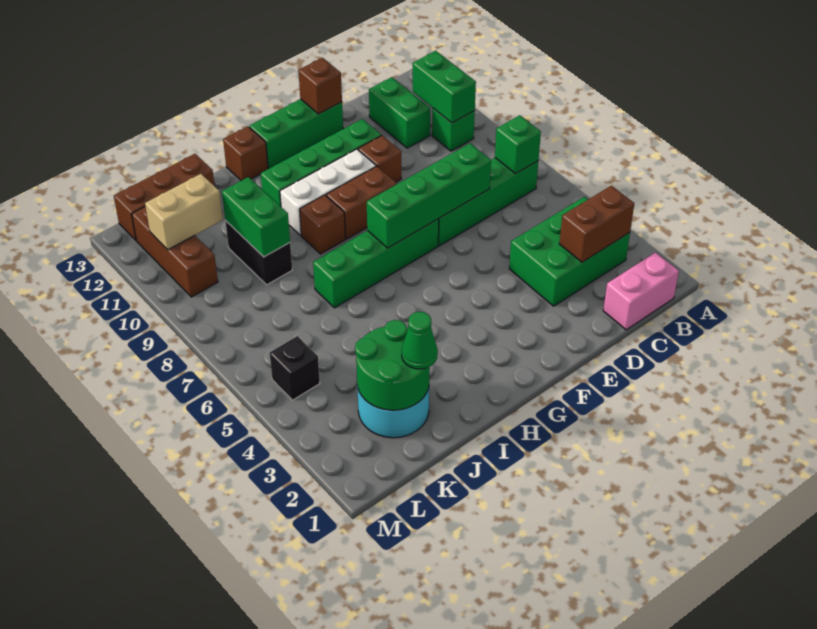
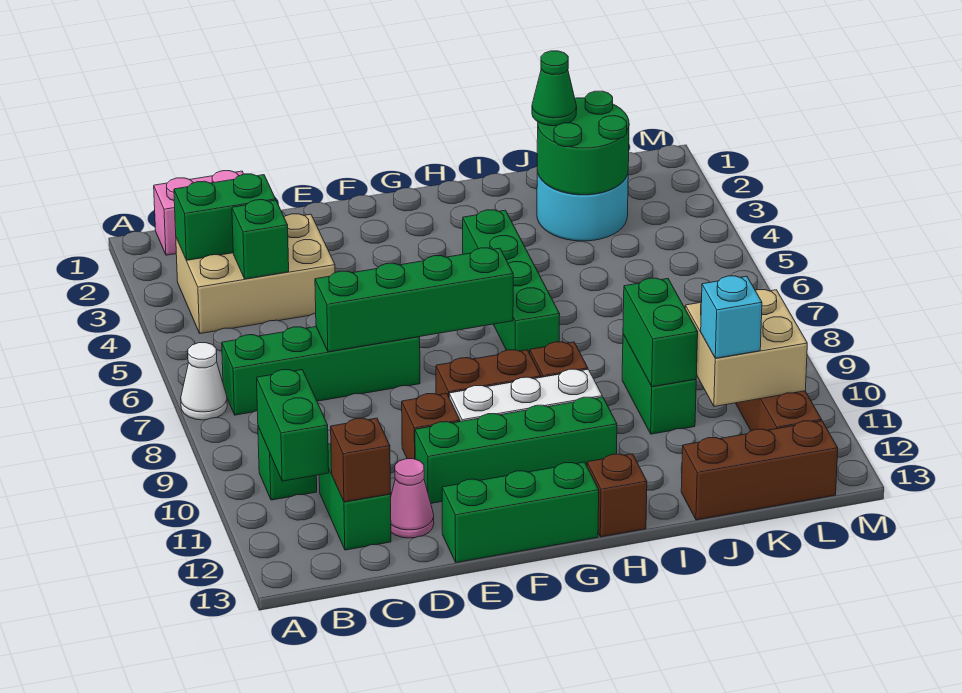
none -> white 1x1 cone [181,343,227,420]
green 2x3 brick [509,197,630,306] -> tan 2x3 brick [176,214,335,334]
brown 1x2 brick [560,186,634,262] -> green 1x2 brick [174,174,276,260]
green 1x1 brick [495,115,541,174] -> green 1x1 brick moved to [232,200,289,279]
none -> pink 1x1 cone [391,459,434,538]
brown 1x1 brick [298,58,342,114] -> brown 1x1 brick moved to [331,418,391,502]
green 1x4 brick [313,219,439,308] -> green 1x4 brick turned to [463,210,560,353]
black 1x2 brick [225,221,292,285] -> green 1x2 brick [622,334,696,434]
tan 1x2 brick [145,174,223,250] -> tan 2x2 brick [685,290,807,407]
none -> cyan 1x1 brick [701,276,762,358]
black 1x1 brick [270,336,320,400] -> none

